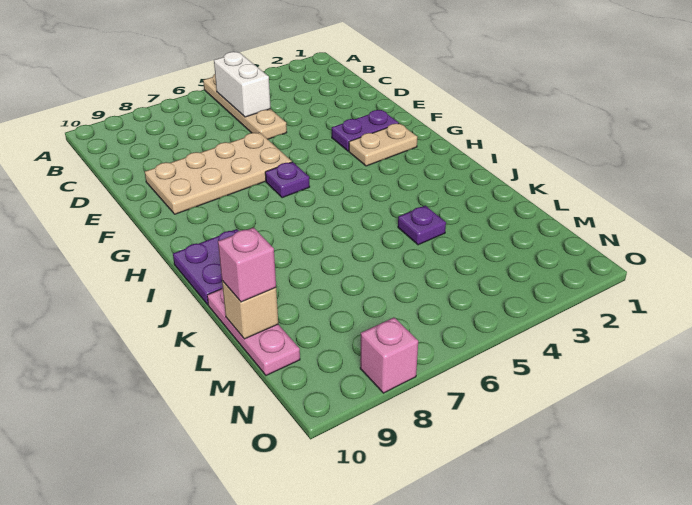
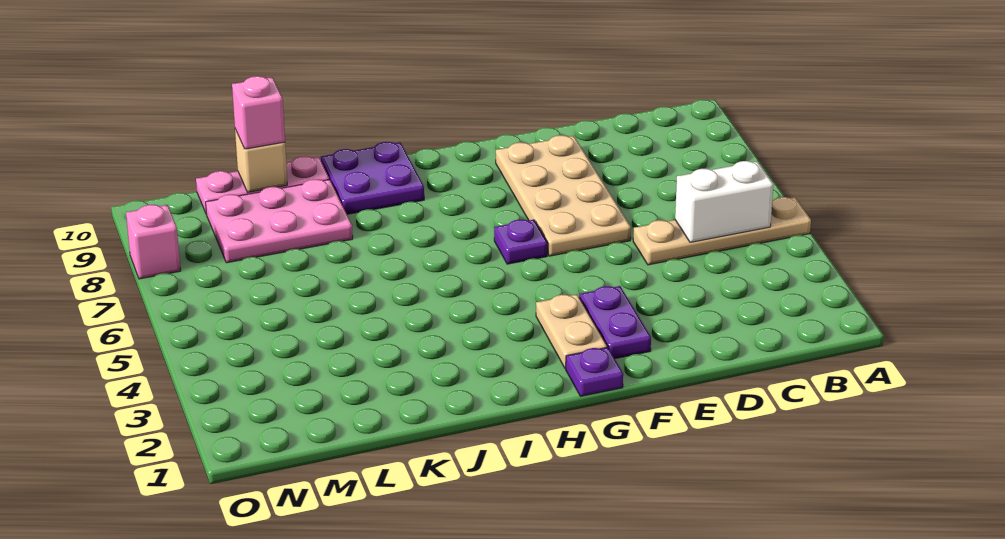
purple 1x1 plate [398,206,446,245] -> purple 1x1 plate moved to [566,347,623,396]
none -> pink 2x3 plate [206,179,353,263]

